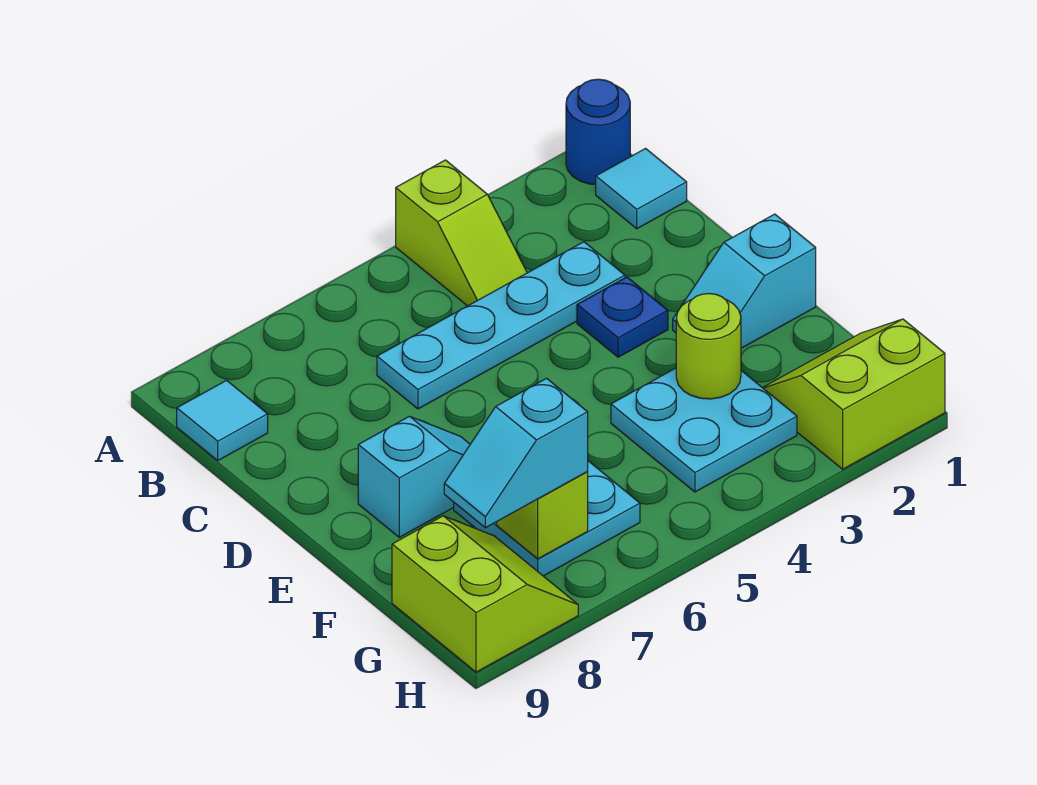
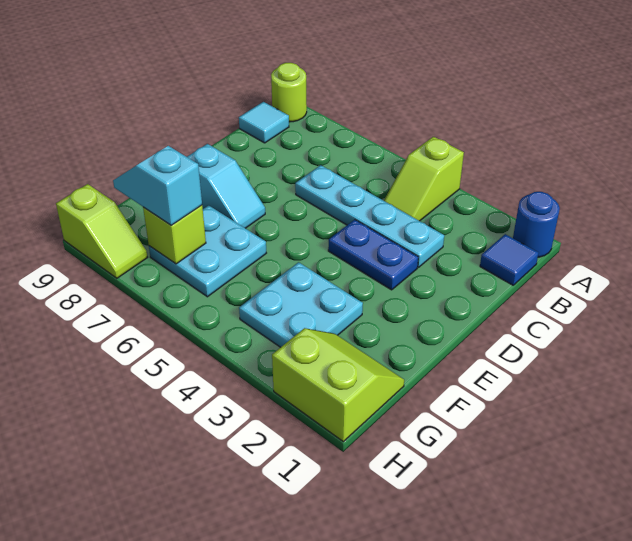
cyan 1x1 tile [596,149,687,229] -> blue 1x1 tile [480,234,539,285]
blue 1x1 plate [577,277,668,357] -> blue 1x2 plate [328,220,418,290]
cyan 1x2 slope [673,214,816,348] -> none
lime 1x1 round brick [676,294,741,399] -> lime 1x1 round brick moved to [271,63,307,122]
lime 2x2 slope [392,516,578,672] -> lime 1x2 slope [56,184,148,278]

